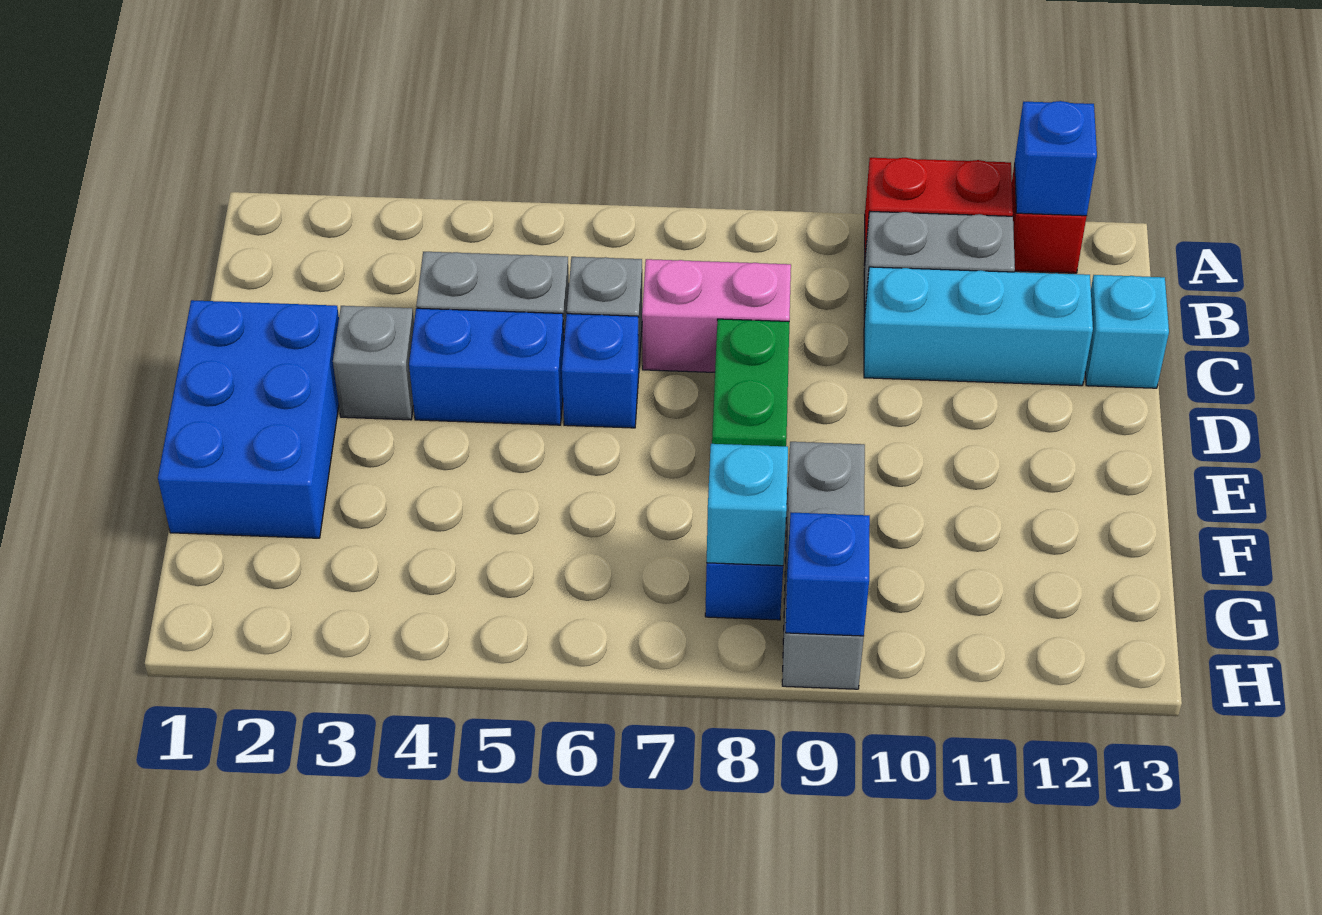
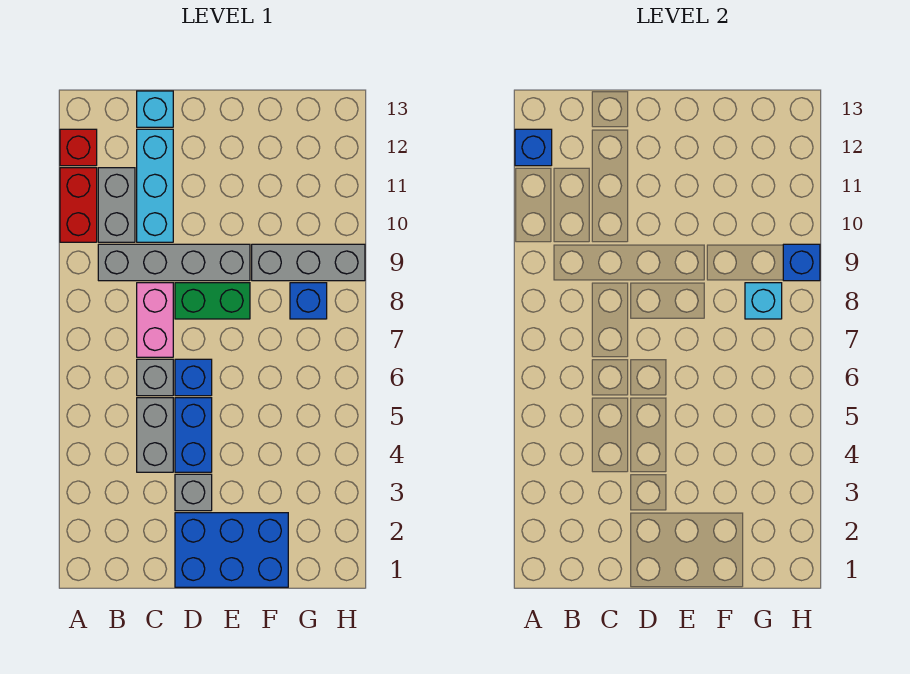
none -> grey 1x4 brick [98,244,250,281]

